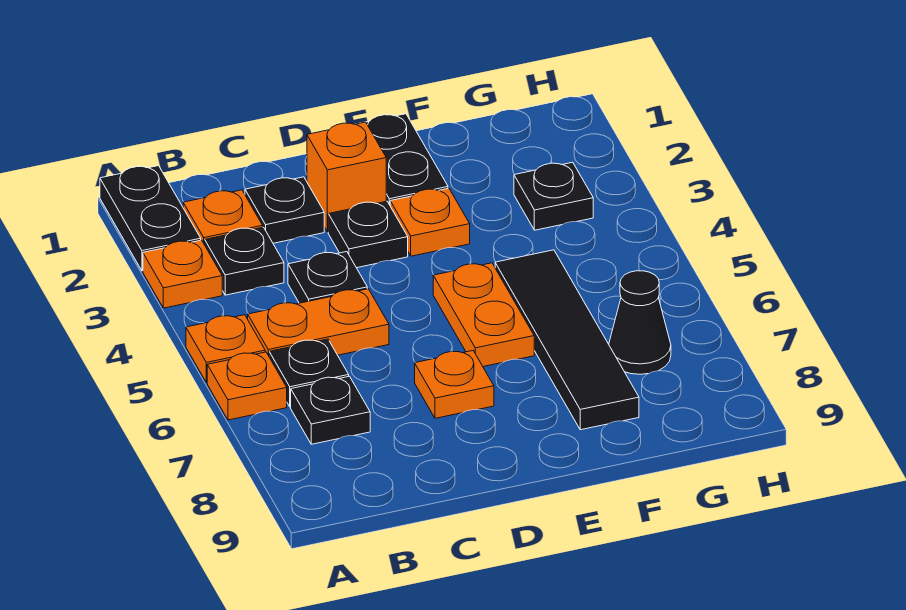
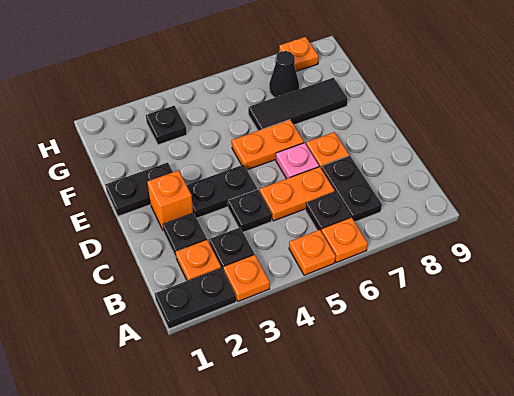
orange 1x2 plate [248,289,389,356] -> orange 1x2 plate turned to [259,167,335,221]
black 1x1 plate [291,376,370,444] -> black 1x2 plate [321,156,382,222]
black 1x1 plate [328,201,408,268] -> black 1x2 plate [187,165,257,218]
none -> pink 1x1 plate [276,143,319,179]
orange 1x1 plate [390,188,470,256] -> orange 1x1 plate moved to [279,37,319,71]
black 1x4 tile [495,250,639,430] -> black 1x3 tile [248,78,348,131]

